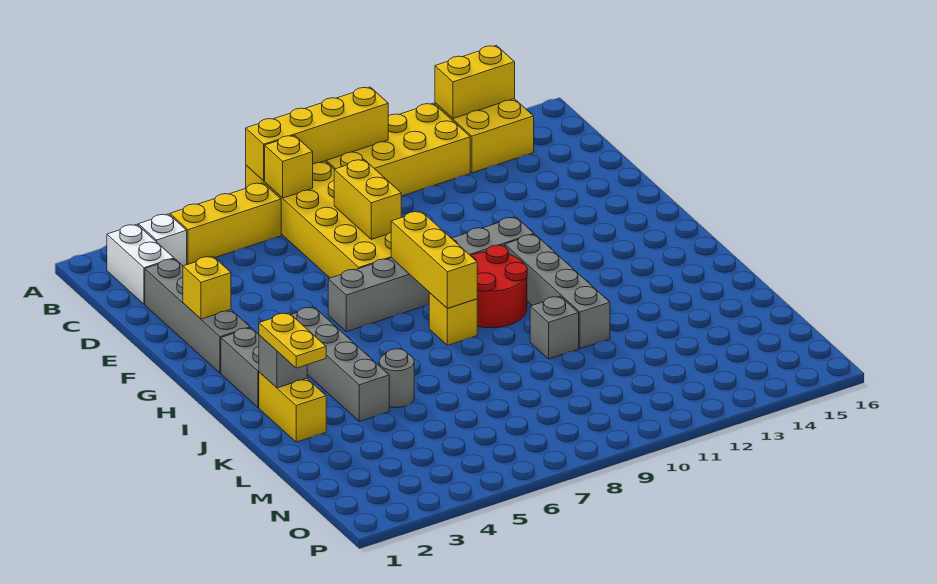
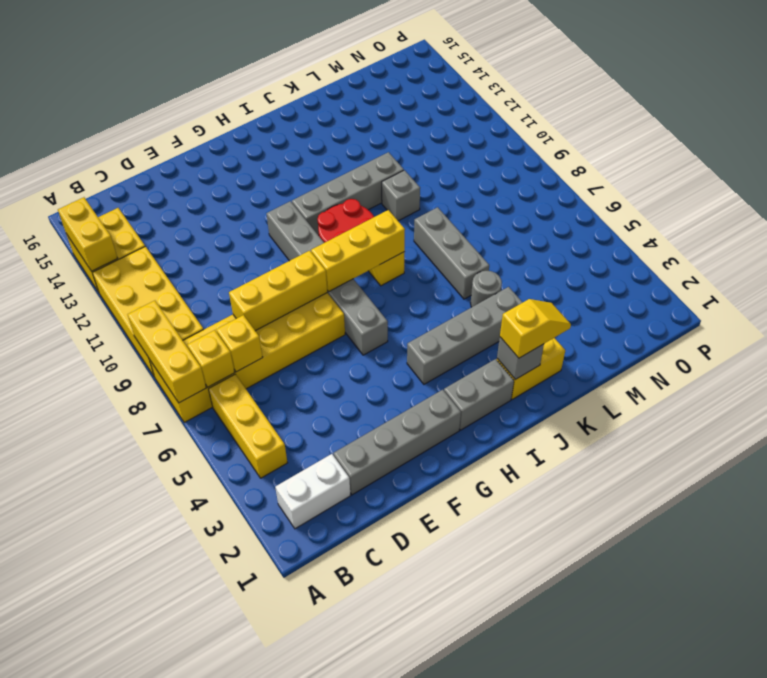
yellow 1x4 brick [246,87,388,181] -> yellow 1x3 brick [128,301,206,403]
white 1x1 brick [138,214,187,266] -> none
yellow 1x2 brick [334,160,401,239] -> yellow 1x3 brick [229,251,327,331]
yellow 1x1 brick [183,256,231,319] -> yellow 1x1 brick moved to [216,315,263,372]
yellow 1x2 plate [259,313,326,368] -> yellow 1x2 slope [500,299,571,358]
none -> grey 1x3 brick [414,207,489,299]

